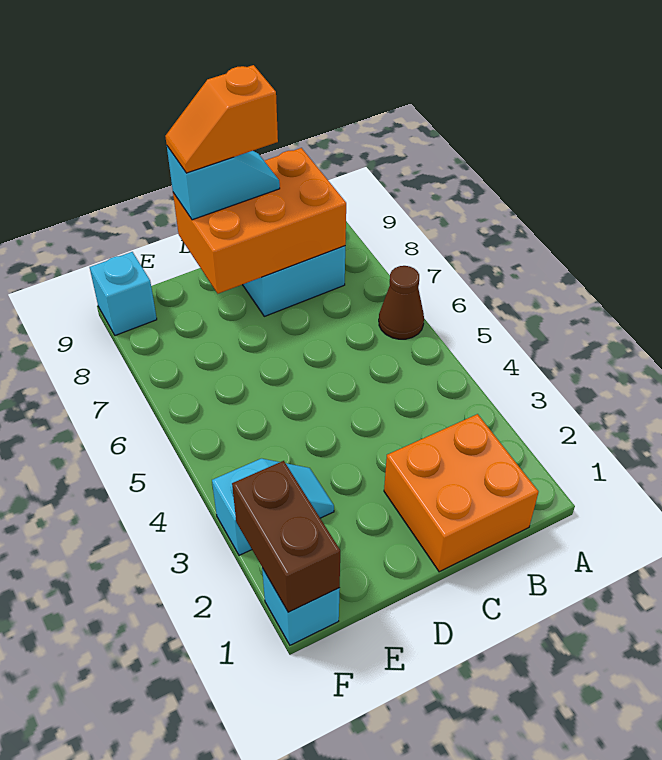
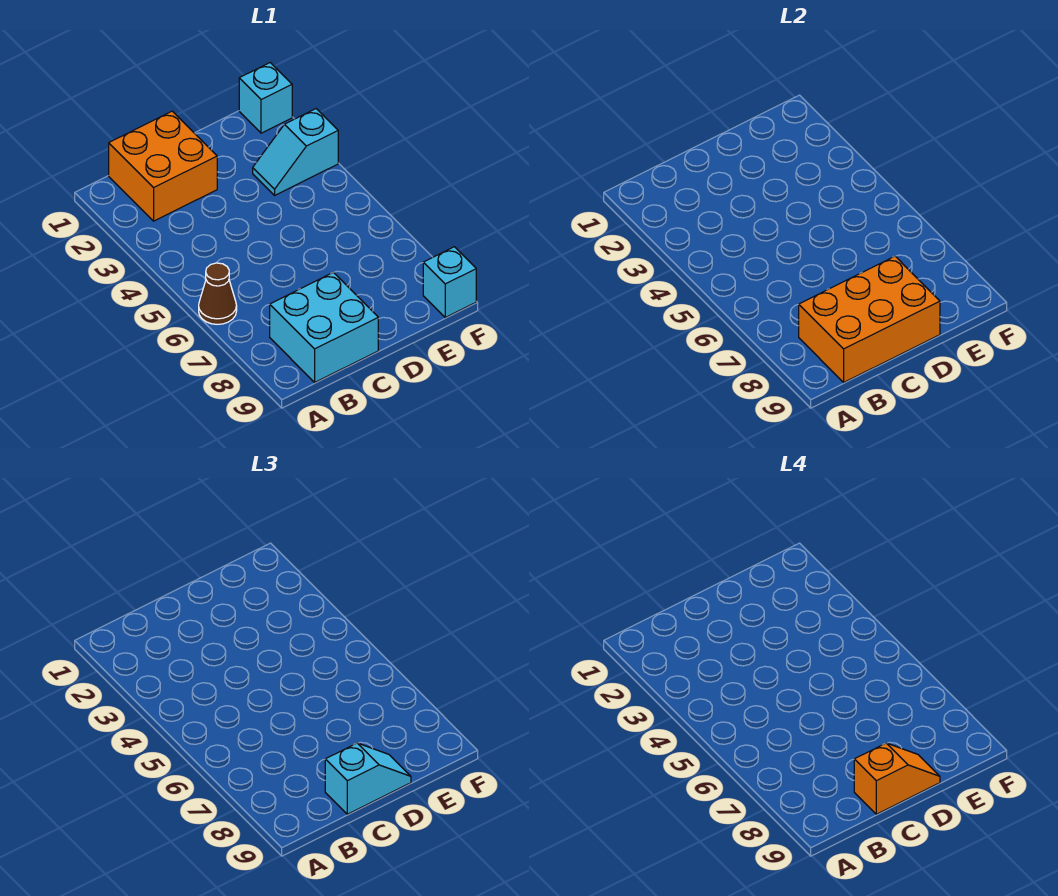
cyan 1x2 slope [167,146,280,220] -> cyan 1x2 slope turned to [325,743,411,814]
brown 1x2 brick [232,461,340,612] -> none

